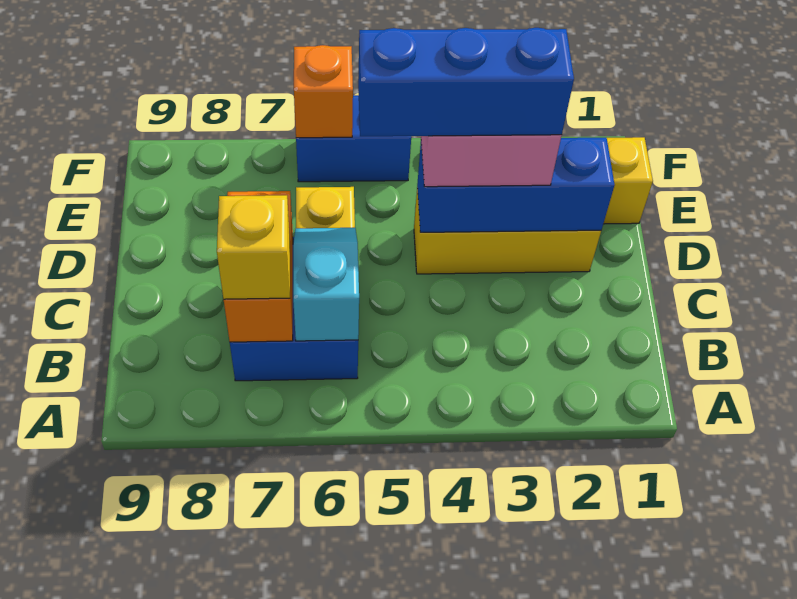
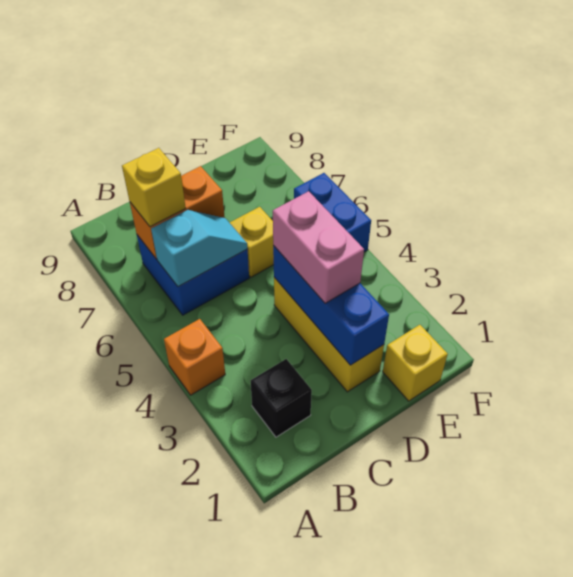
none -> black 1x1 brick [251,359,312,437]
blue 1x3 brick [358,28,574,136] -> none
orange 1x1 brick [294,45,353,138] -> orange 1x1 brick moved to [164,319,225,395]

